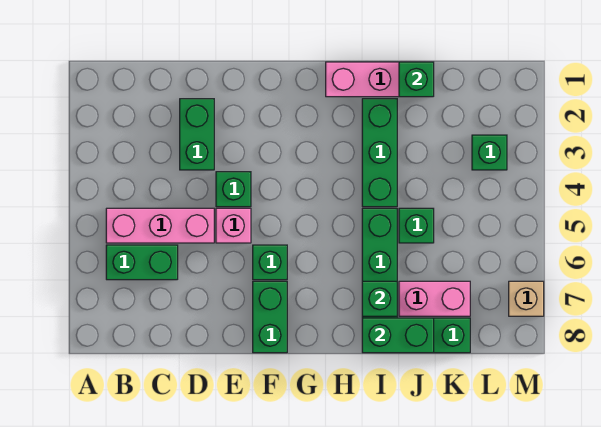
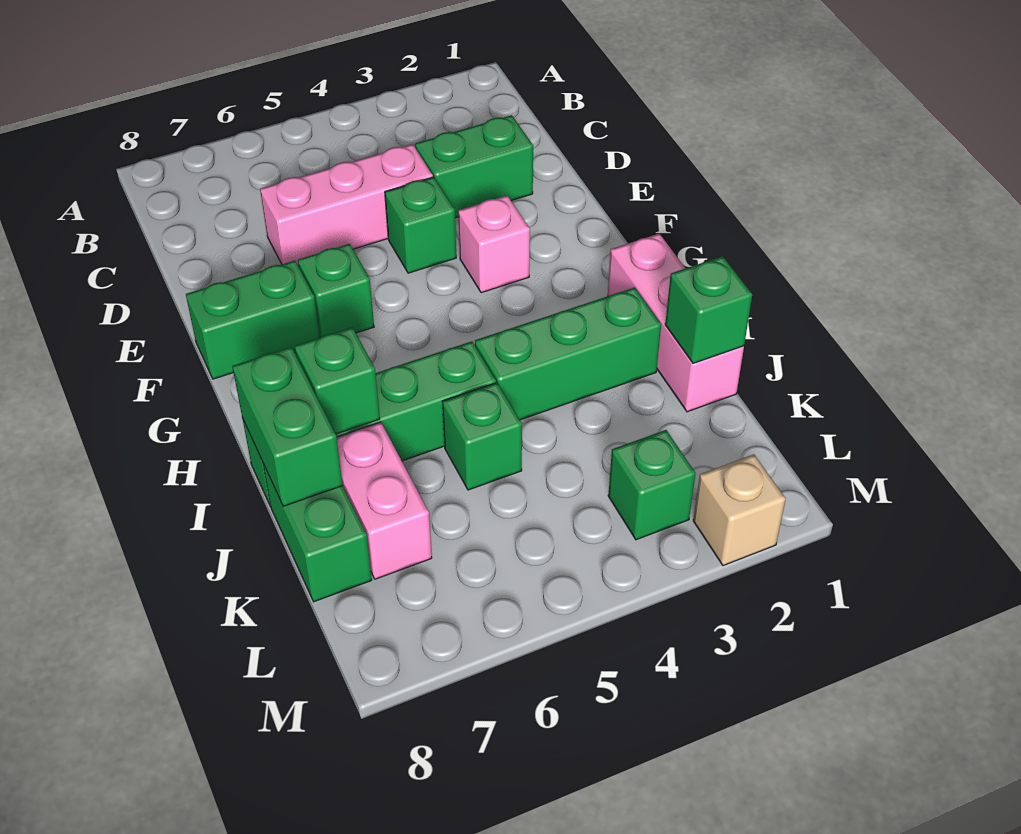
pink 1x3 brick [106,208,214,243] -> pink 1x3 brick turned to [260,144,433,266]
green 1x2 brick [106,245,178,280] -> none
pink 1x1 brick [216,208,251,243] -> pink 1x1 brick moved to [458,196,530,293]
tan 1x1 brick [509,281,544,316] -> tan 1x1 brick moved to [693,454,786,566]

